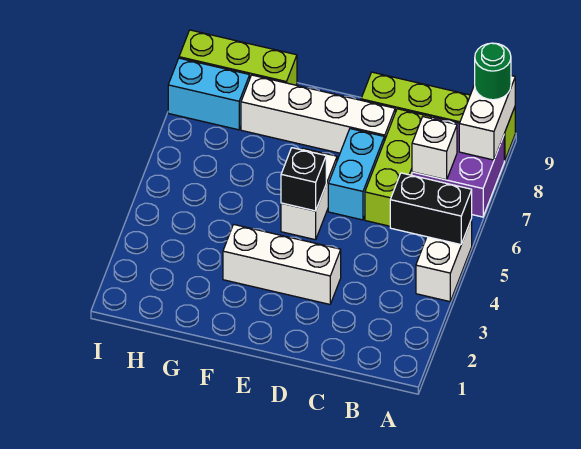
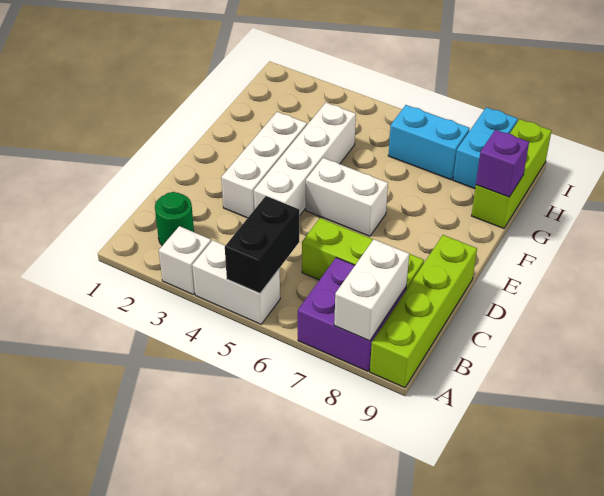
white 1x2 brick [459,76,515,160] -> white 1x2 brick turned to [334,239,409,341]
green 1x1 round brick [475,43,511,100] -> green 1x1 round brick moved to [155,192,194,246]
white 1x1 brick [412,117,457,180] -> white 1x1 brick moved to [159,226,211,295]
cyan 1x2 brick [328,129,384,220] -> cyan 1x2 brick moved to [388,105,470,180]
white 1x4 brick [241,75,395,153] -> white 1x4 brick moved to [254,103,356,216]
black 1x1 brick [281,148,326,211] -> none
none -> purple 1x1 brick [476,130,529,197]

